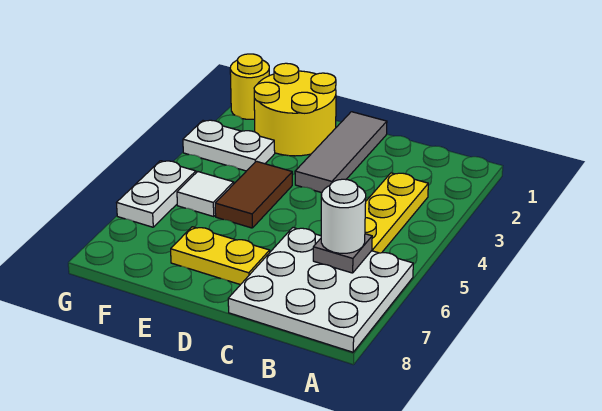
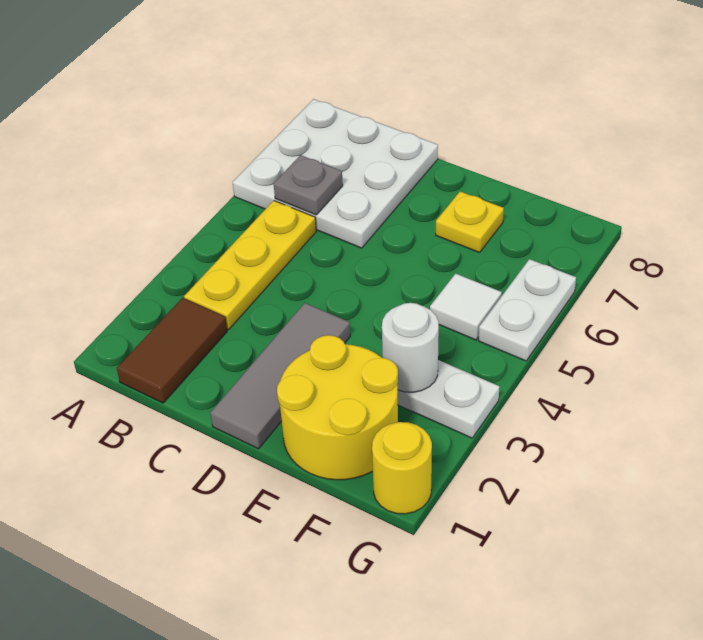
white 1x1 round brick [321,179,366,253] -> white 1x1 round brick moved to [382,303,439,392]
yellow 1x2 plate [171,227,270,285] -> yellow 1x1 plate [436,191,504,253]
brown 1x2 tile [215,161,292,228] -> brown 1x2 tile moved to [117,298,227,403]

